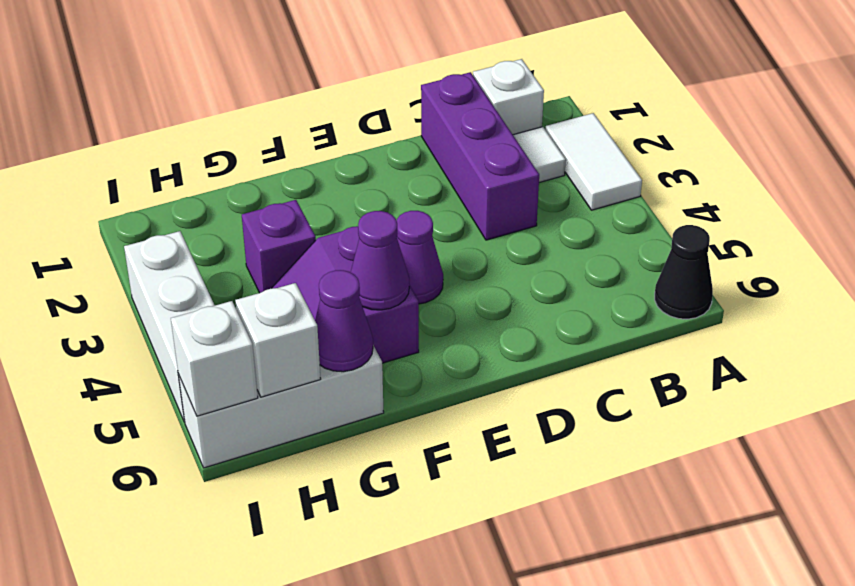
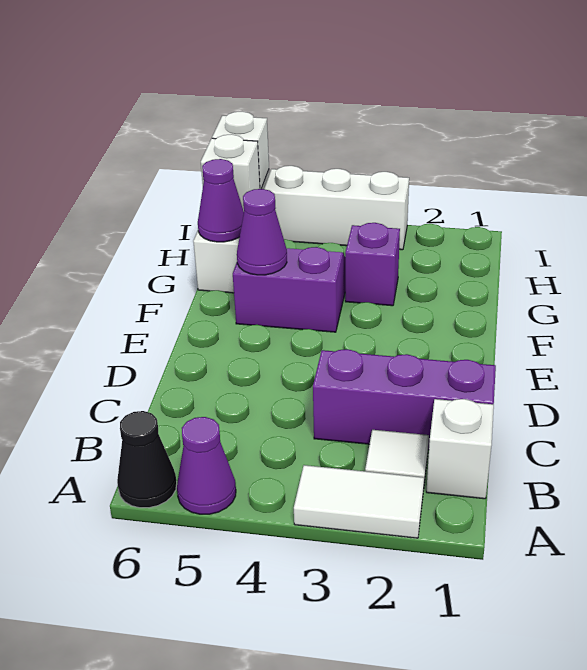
purple 1x1 cone [397,211,443,304] -> purple 1x1 cone moved to [177,417,236,514]

